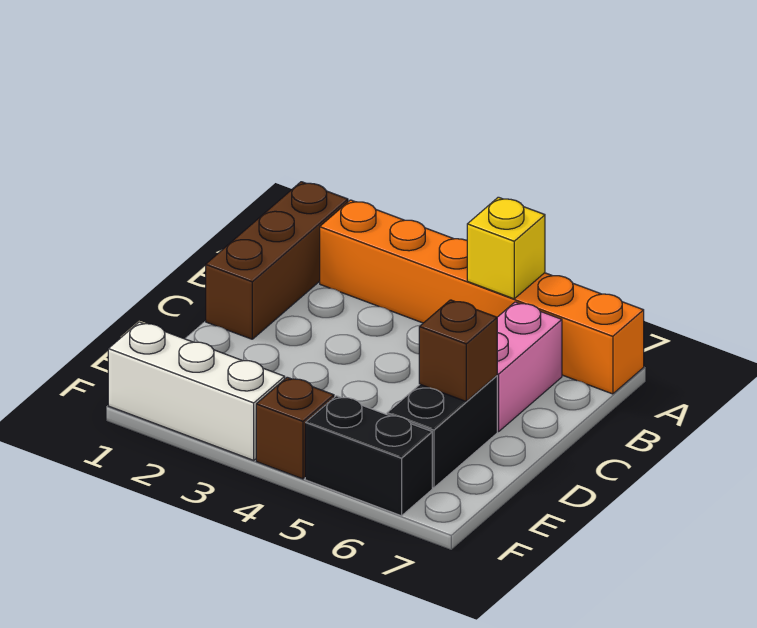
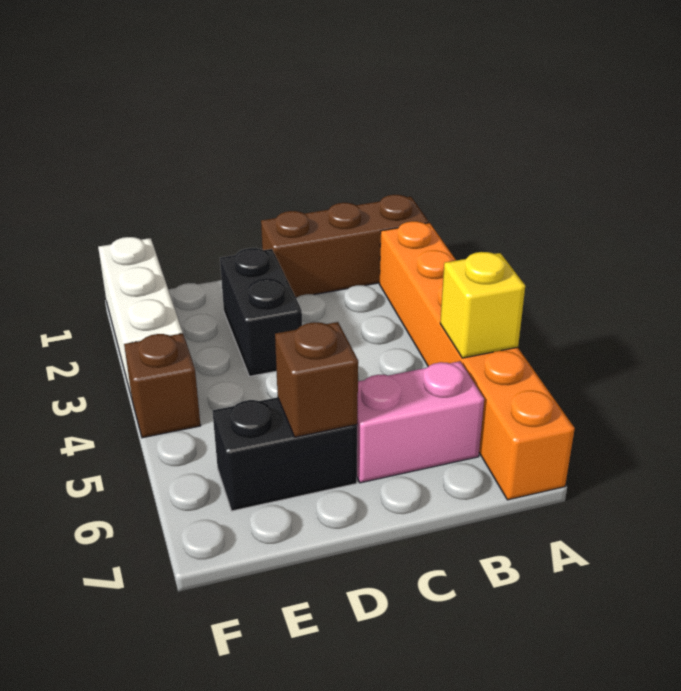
black 1x2 brick [305,396,432,516] -> black 1x2 brick moved to [220,248,302,376]

